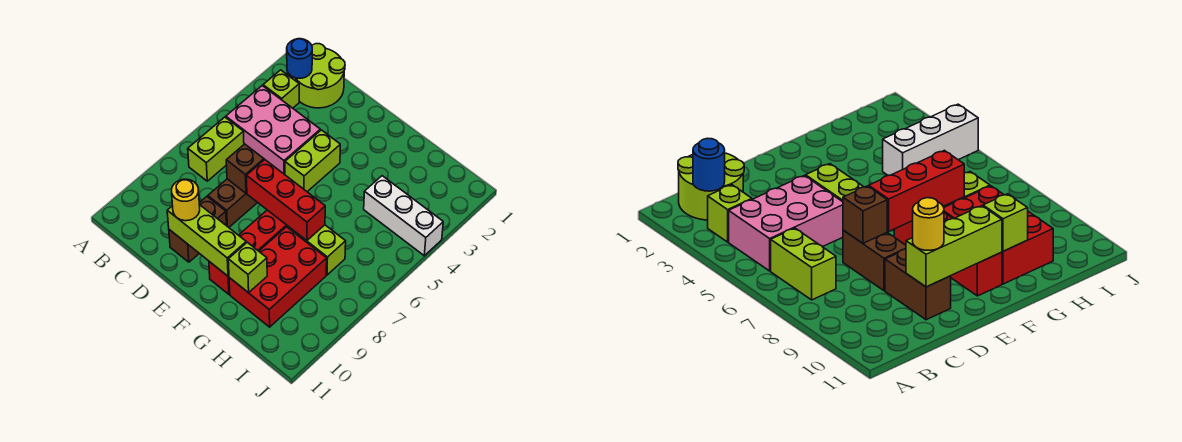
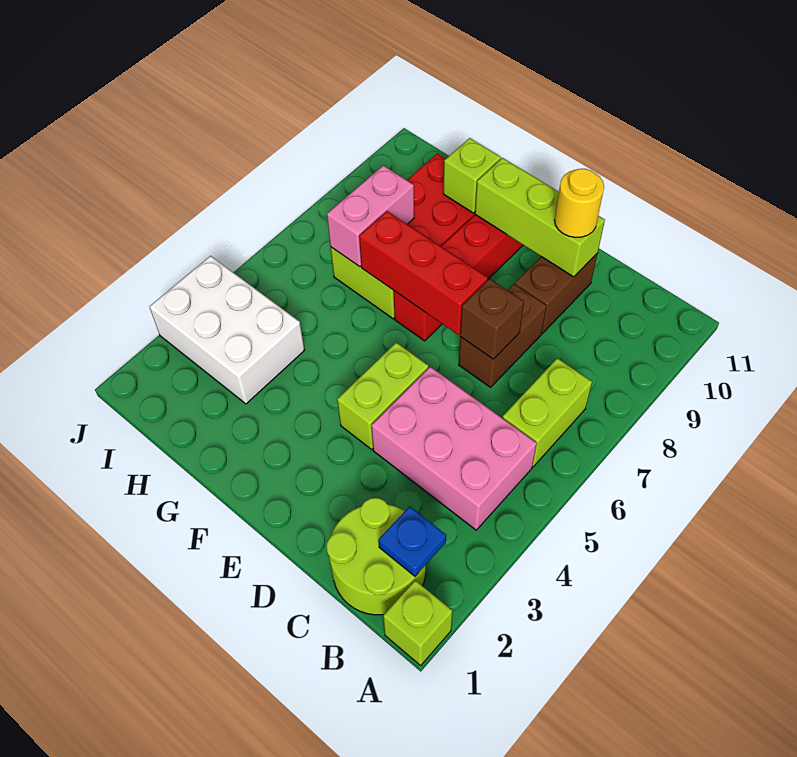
blue 1x1 round brick [287,39,312,78] -> blue 1x1 plate [378,506,446,576]
lime 1x1 brick [263,70,299,108] -> lime 1x1 brick moved to [383,580,452,665]
white 1x3 brick [364,176,443,256] -> white 2x3 brick [149,256,304,404]
none -> pink 1x2 brick [327,165,414,267]

